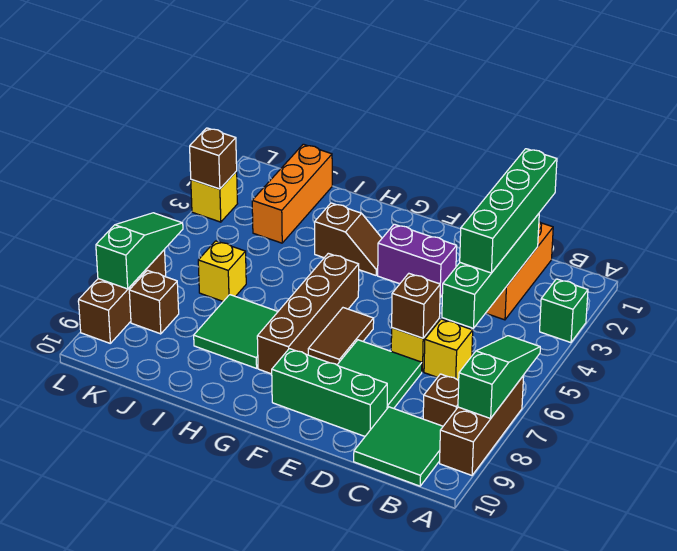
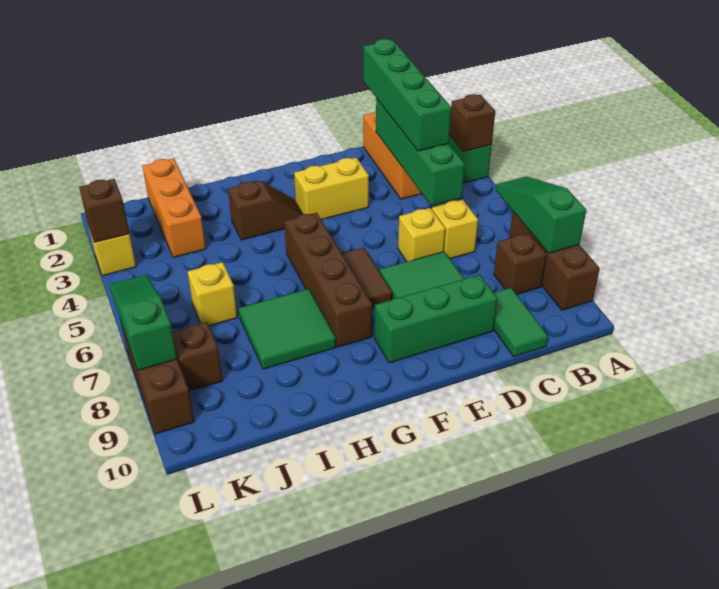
green 2x2 tile [354,407,443,486] -> green 1x2 tile [494,288,548,356]
brown 1x1 brick [392,274,440,338] -> brown 1x1 brick moved to [450,94,495,152]
purple 1x2 brick [378,224,457,297] -> yellow 1x2 brick [294,158,369,220]

